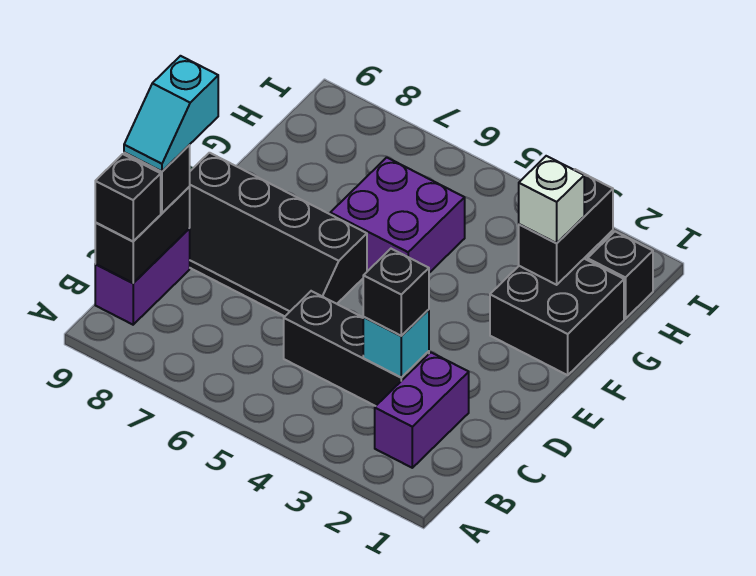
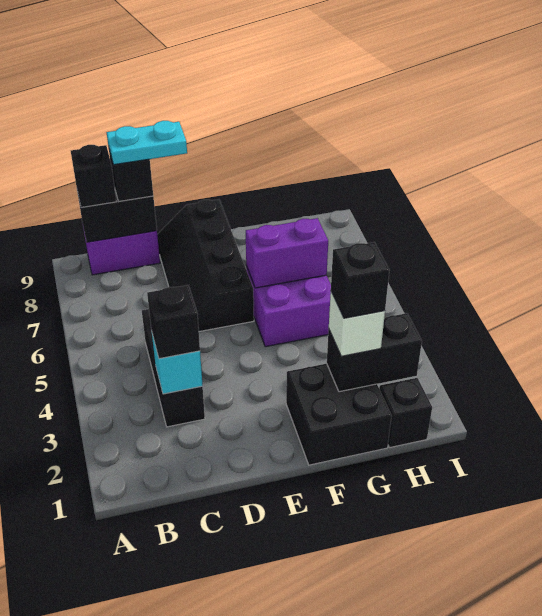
purple 1x2 brick [375,353,469,468] -> purple 1x2 brick moved to [246,218,328,288]
cyan 1x2 slope [124,56,218,171] -> cyan 1x2 plate [106,121,187,165]
none -> black 1x1 brick [331,242,389,318]

